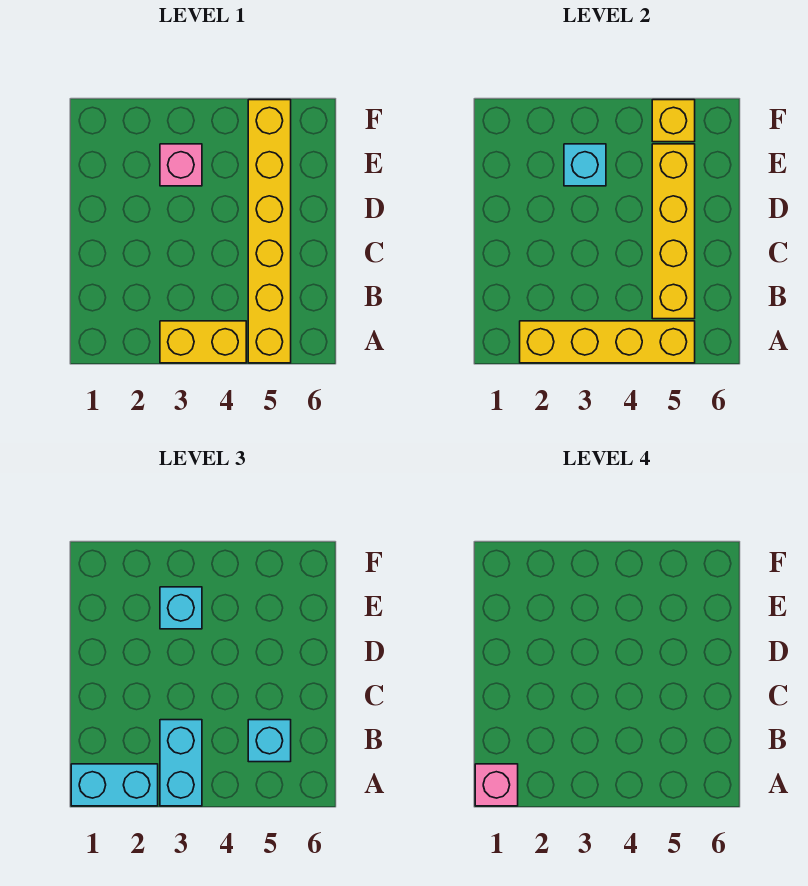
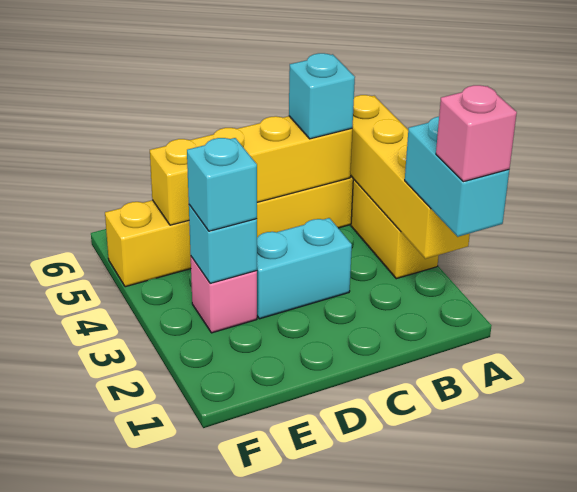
cyan 1x2 brick [160,720,202,806] -> cyan 1x2 brick moved to [257,218,352,319]
yellow 1x1 brick [652,100,695,142] -> none

